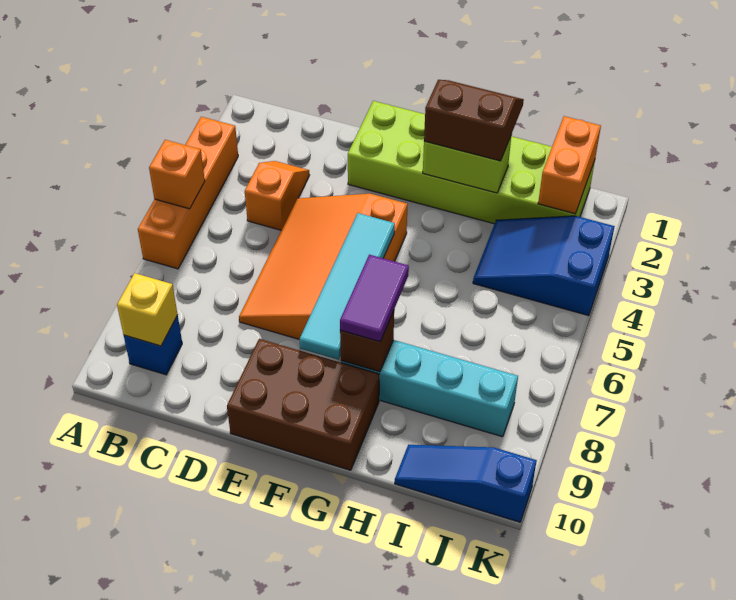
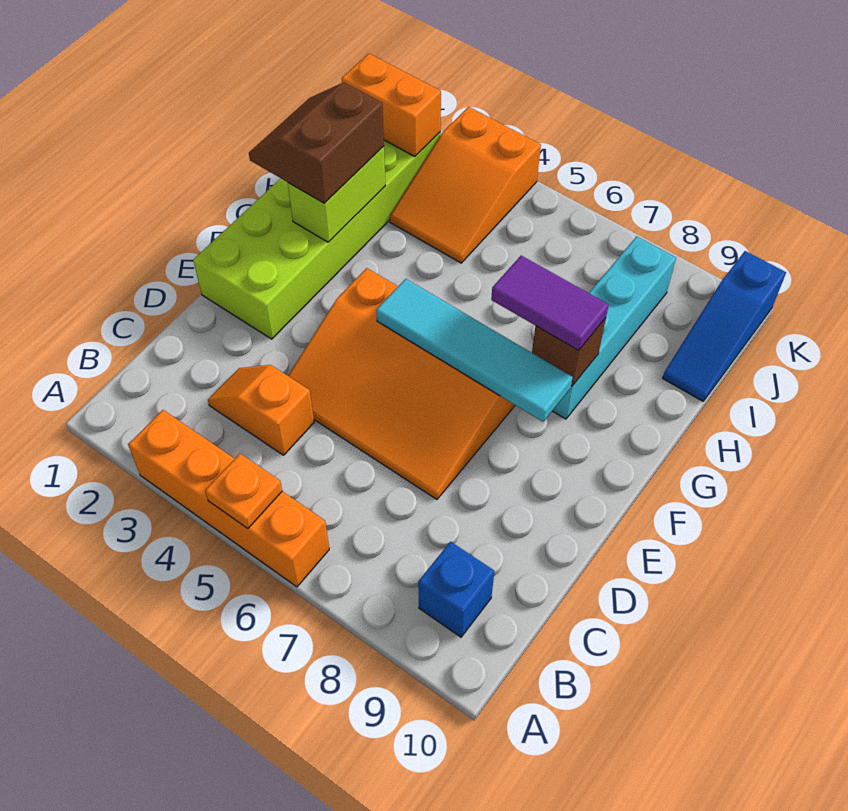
orange 1x1 brick [149,140,205,209] -> orange 1x1 plate [205,454,282,529]
yellow 1x1 brick [117,273,178,346] -> none
brown 2x3 brick [227,339,379,470] -> none
blue 2x3 slope [473,216,615,316] -> orange 2x3 slope [390,107,541,263]

